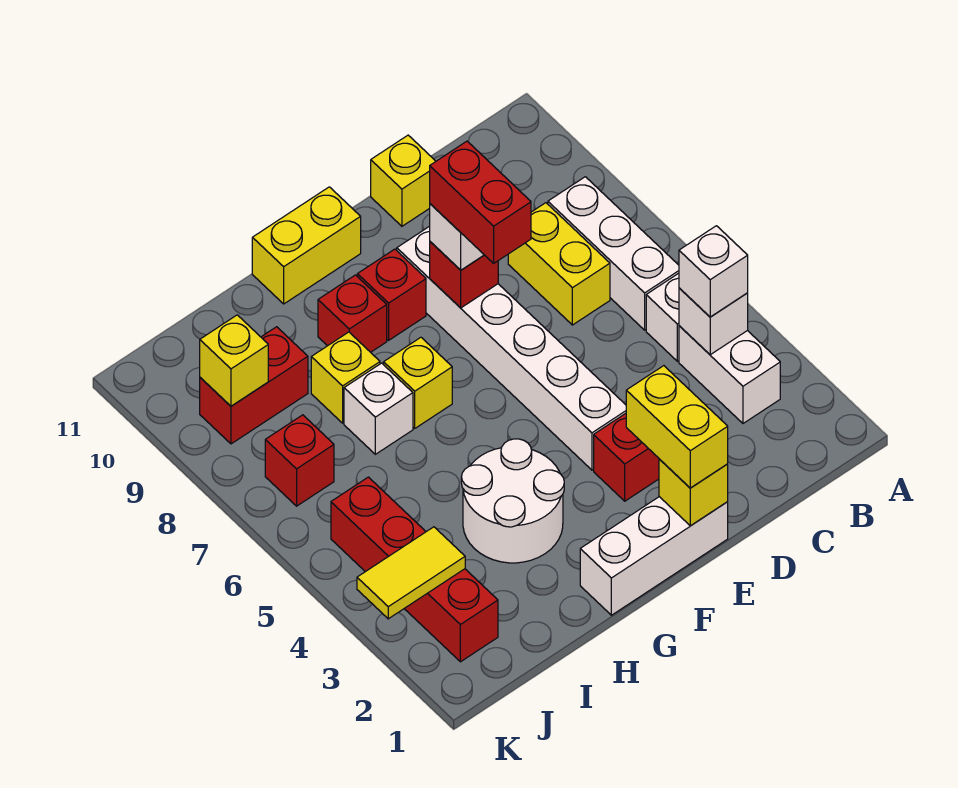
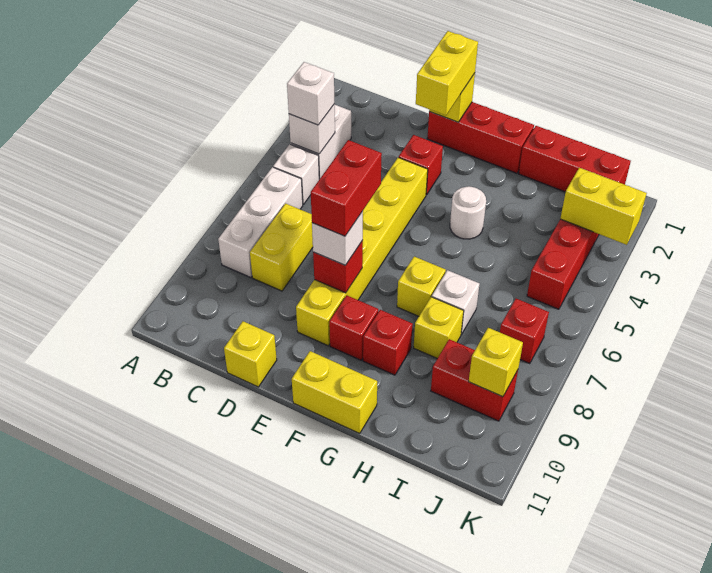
white 1x3 brick [580,497,728,615] -> red 1x3 brick [427,102,534,173]
white 1x6 brick [397,226,626,470] -> yellow 1x6 brick [296,158,428,346]
white 2x2 round brick [461,439,564,563] -> white 1x1 round brick [450,186,486,239]
none -> red 1x3 brick [519,126,631,192]
yellow 1x2 tile [357,527,465,619] -> yellow 1x2 brick [560,168,647,245]

